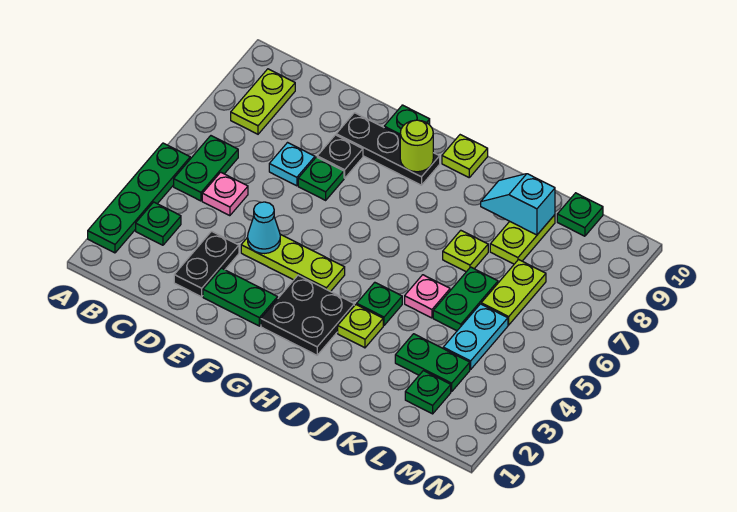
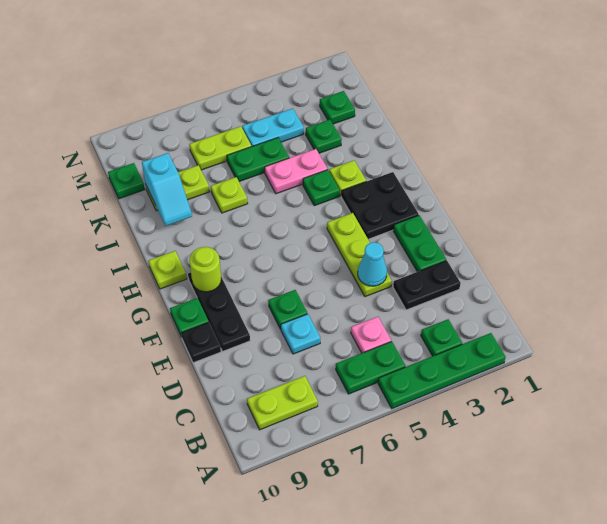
black 1x1 plate [317,135,363,178] -> black 1x1 plate moved to [181,322,221,363]
pink 1x1 plate [405,275,450,318] -> pink 1x2 plate [265,149,328,194]
green 1x2 plate [395,334,470,392] -> green 1x1 plate [306,120,342,153]

